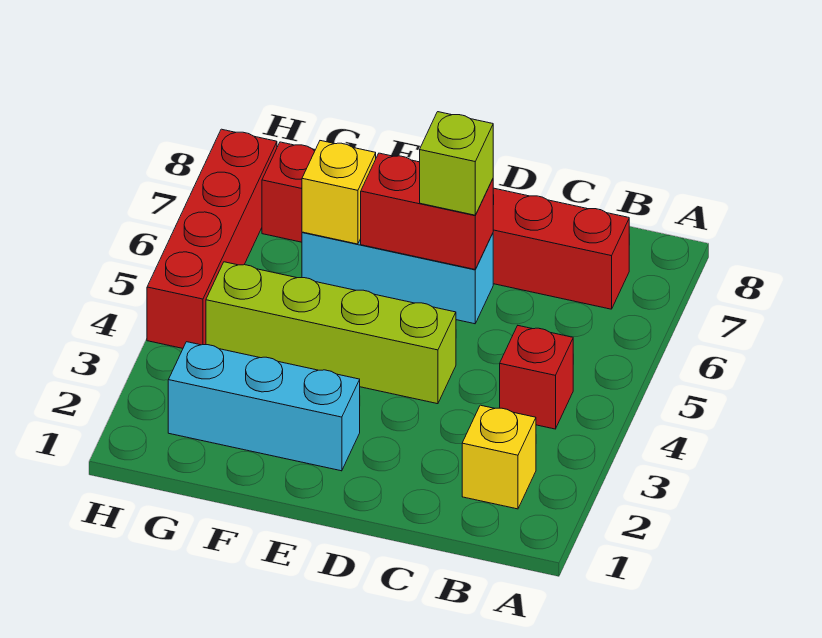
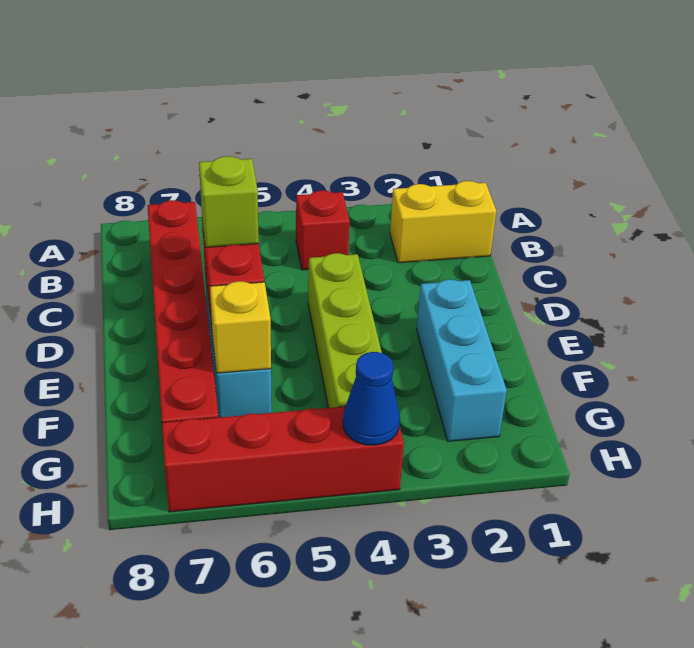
yellow 1x1 brick [462,405,536,509] -> yellow 1x2 brick [390,181,496,263]
none -> blue 1x1 cone [343,352,400,445]

